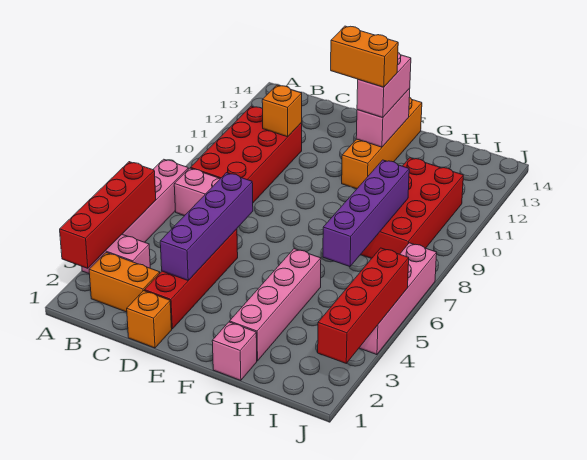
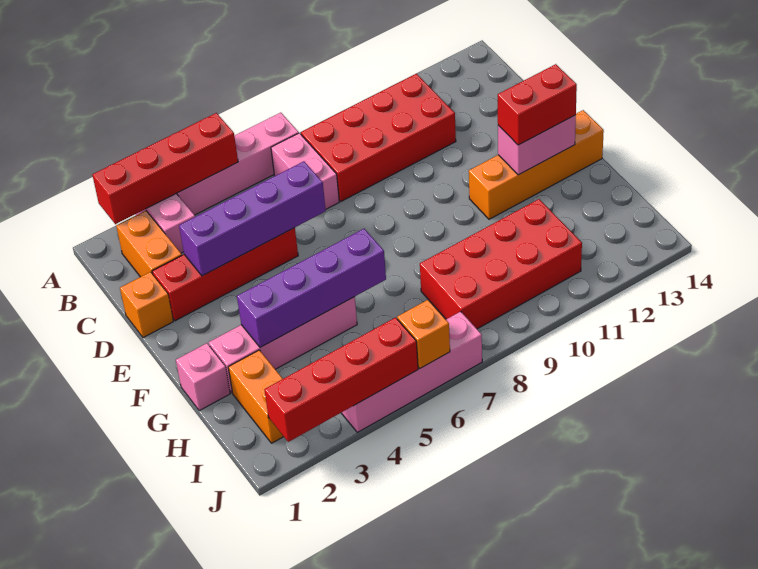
orange 1x1 brick [262,85,302,137] -> orange 1x1 brick moved to [397,300,450,368]
orange 1x2 brick [331,26,398,87] -> orange 1x2 brick moved to [228,350,284,443]
pink 1x2 brick [357,53,411,118] -> red 1x2 brick [498,64,577,145]
purple 1x4 brick [323,160,409,267] -> purple 1x4 brick moved to [237,229,386,348]

